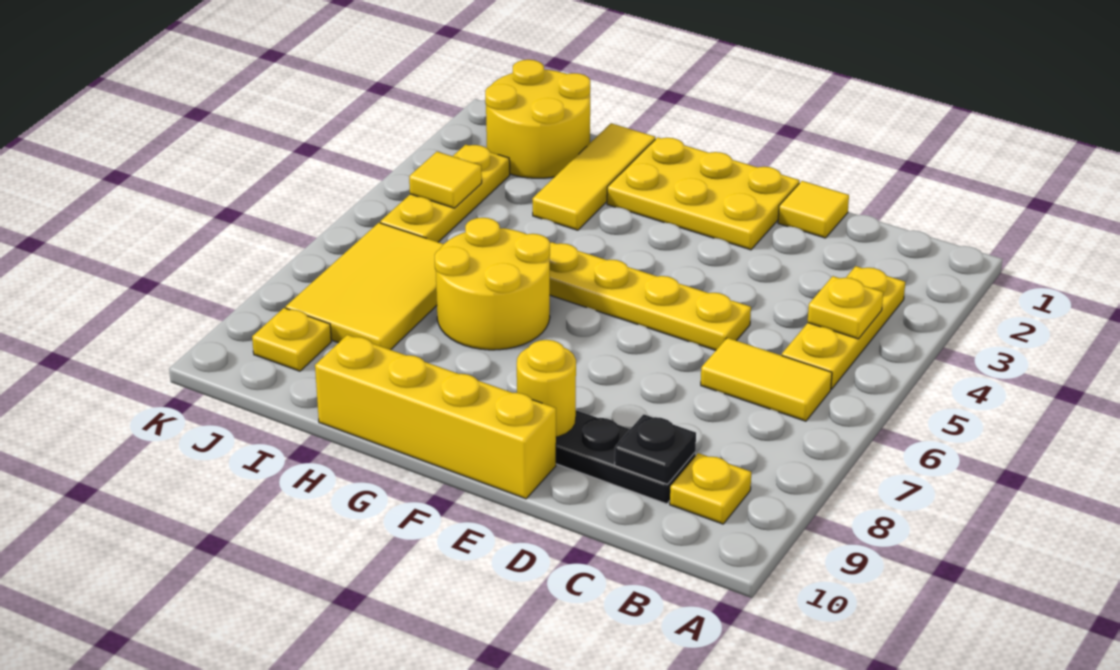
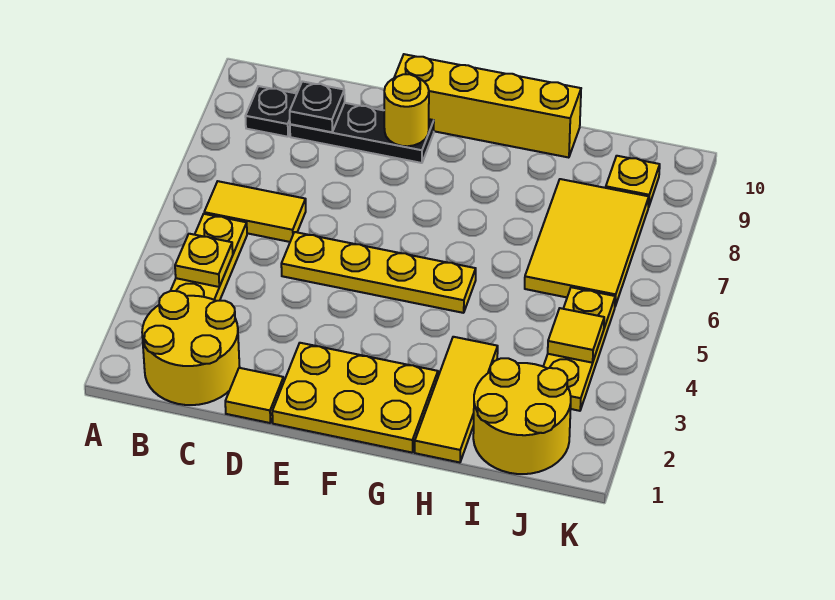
yellow 1x1 plate [670,453,751,524] -> black 1x1 plate [245,86,297,137]
yellow 2x2 round brick [435,218,550,350] -> yellow 2x2 round brick moved to [142,291,240,405]

